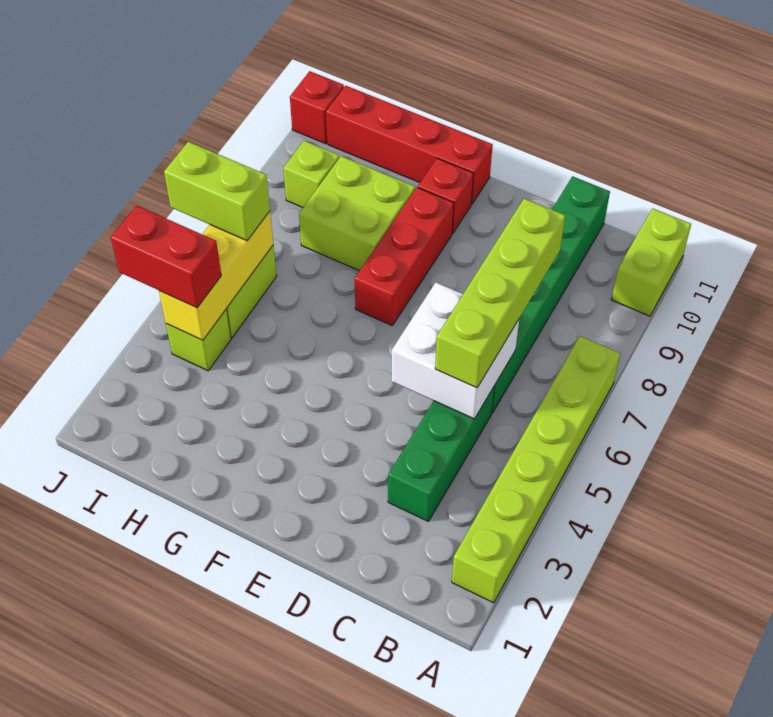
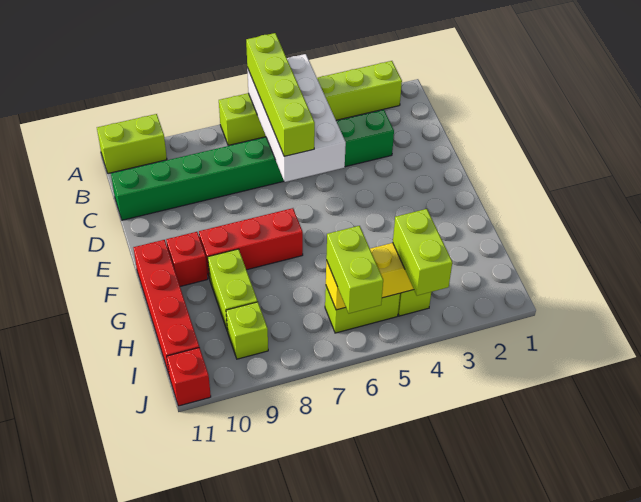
white 2x2 brick [391,283,519,419] -> white 2x4 brick [247,54,346,182]
lime 1x4 brick [435,199,565,388] -> lime 1x4 brick turned to [246,33,315,156]
lime 2x2 brick [299,156,415,271] -> lime 1x2 brick [208,249,258,331]
red 1x2 brick [111,206,221,308] -> lime 1x2 brick [393,209,452,296]

